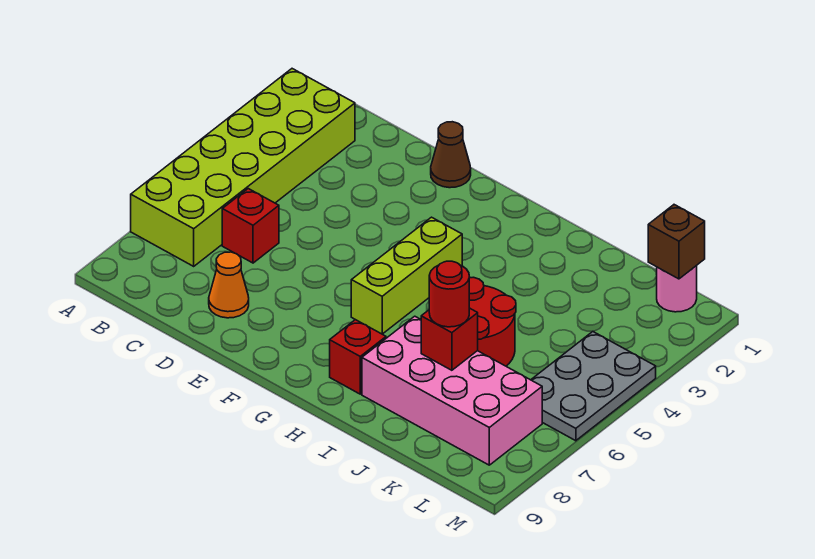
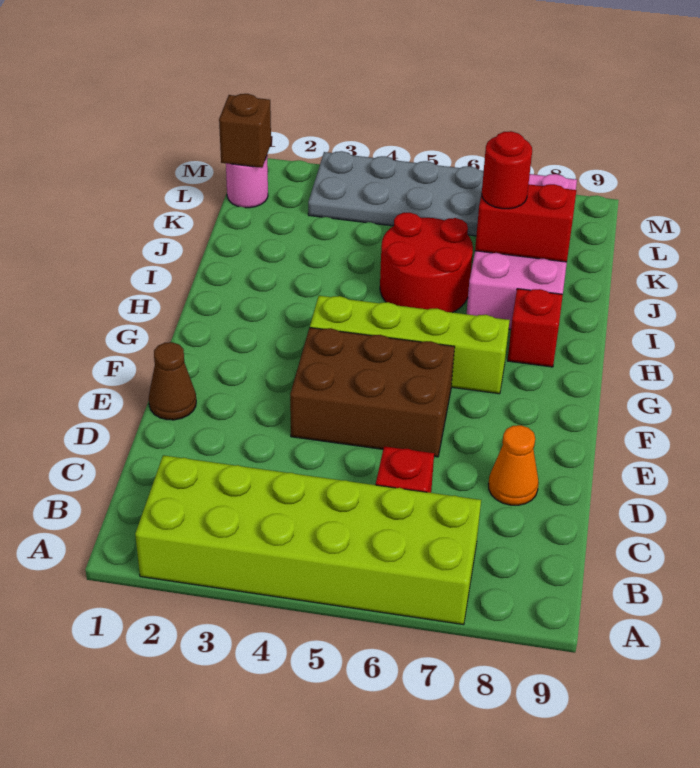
none -> brown 2x3 brick [290,328,455,457]
lime 1x3 brick [351,217,462,334] -> lime 1x4 brick [310,296,510,394]
red 1x1 brick [421,308,478,370] -> red 1x2 brick [475,184,576,262]
grey 2x3 plate [531,332,656,441] -> grey 2x4 plate [308,151,484,236]

